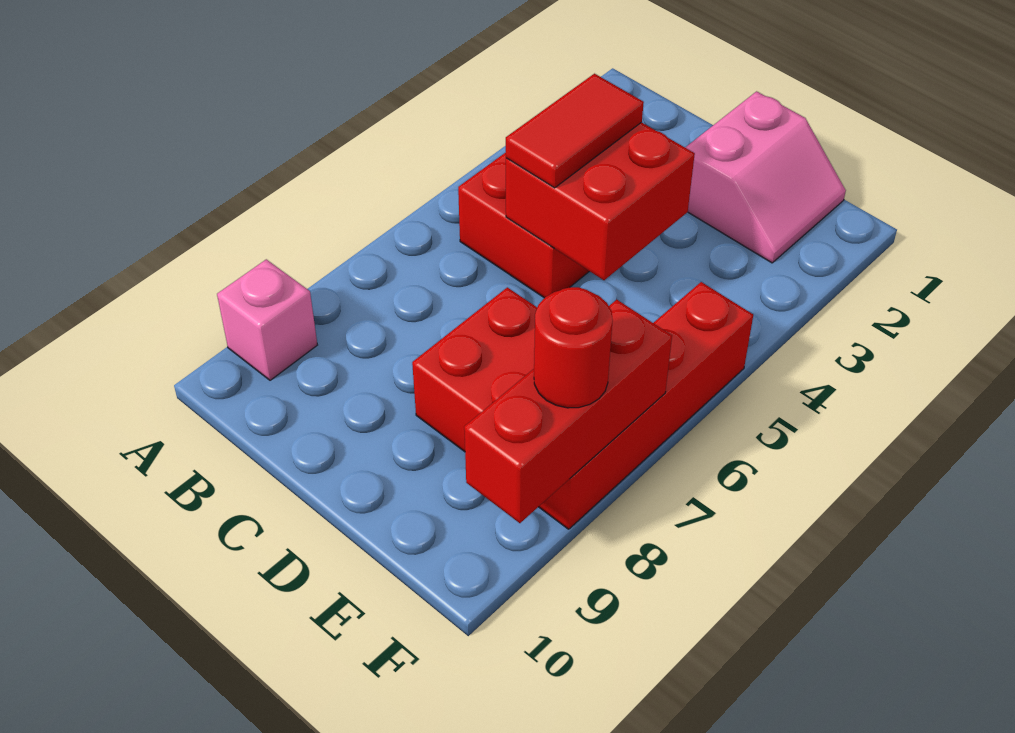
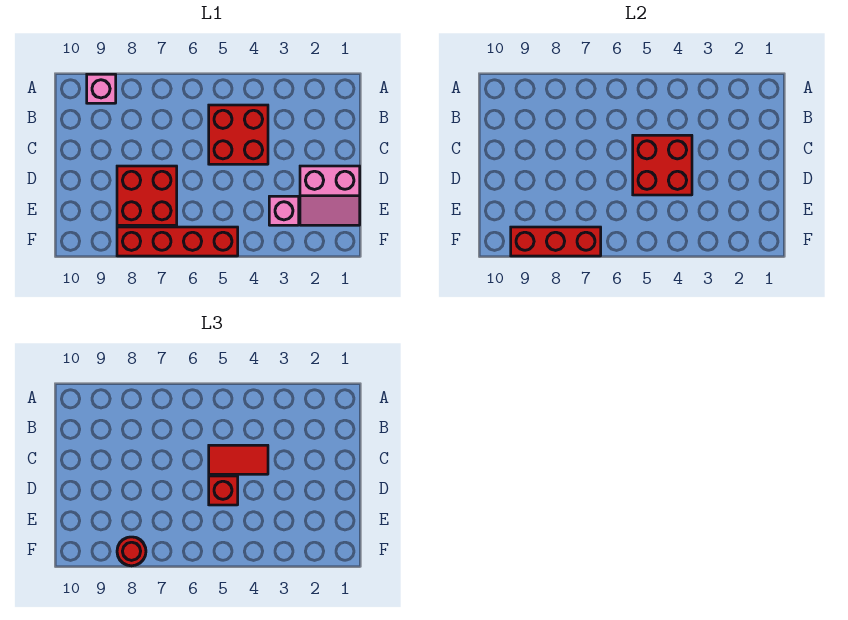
none -> red 1x1 brick [209,476,238,505]
none -> pink 1x1 brick [269,196,299,225]

